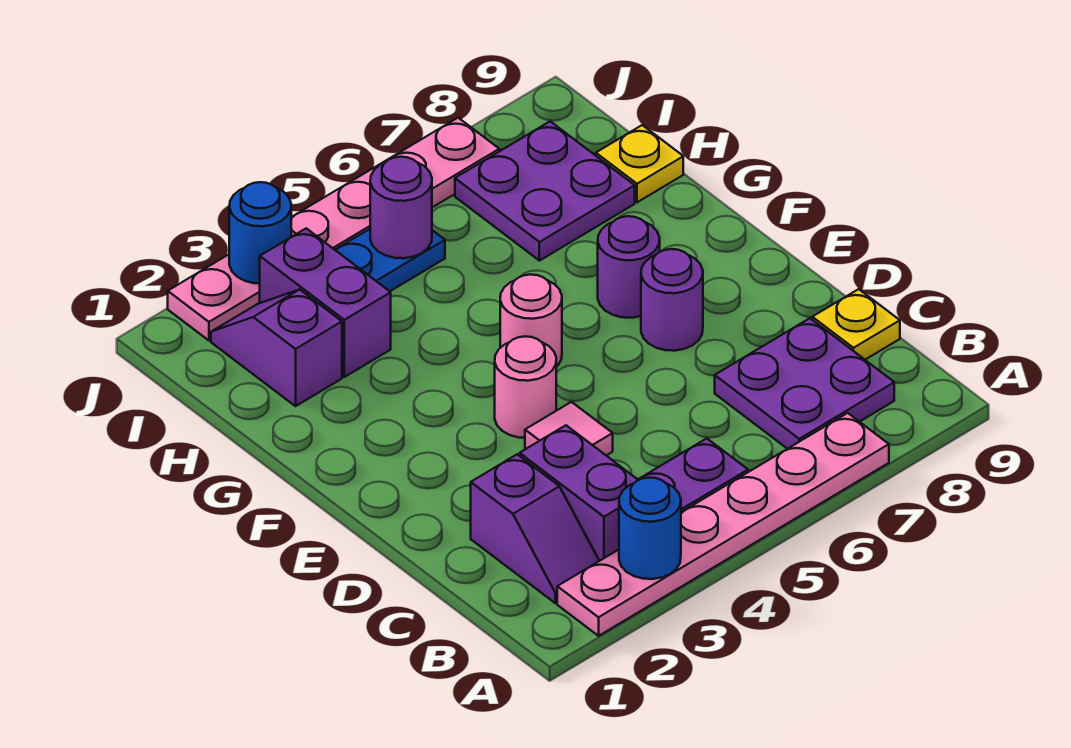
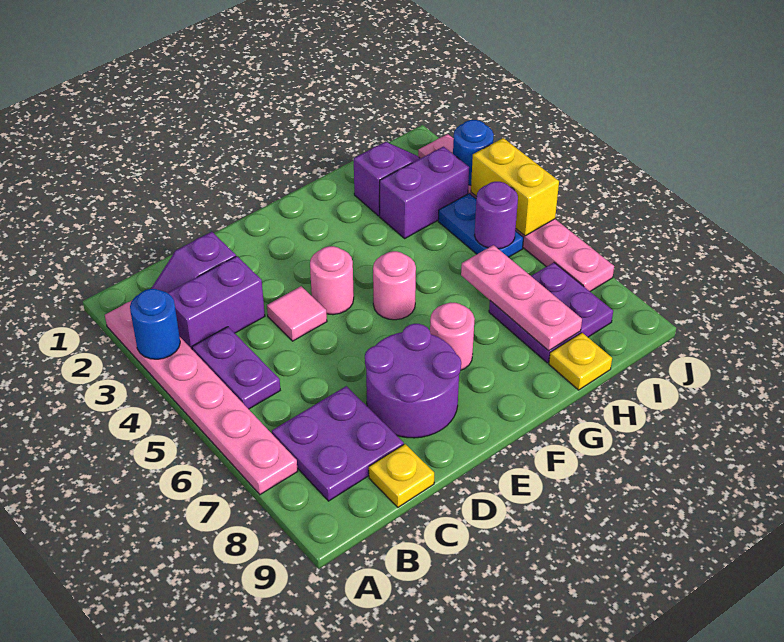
purple 1x1 round brick [641,249,703,351] -> purple 2x2 round brick [365,324,461,438]
purple 1x1 round brick [598,216,660,318] -> pink 1x1 round brick [430,302,475,370]
none -> pink 1x3 plate [461,245,582,351]
none -> yellow 1x2 brick [471,138,559,236]

